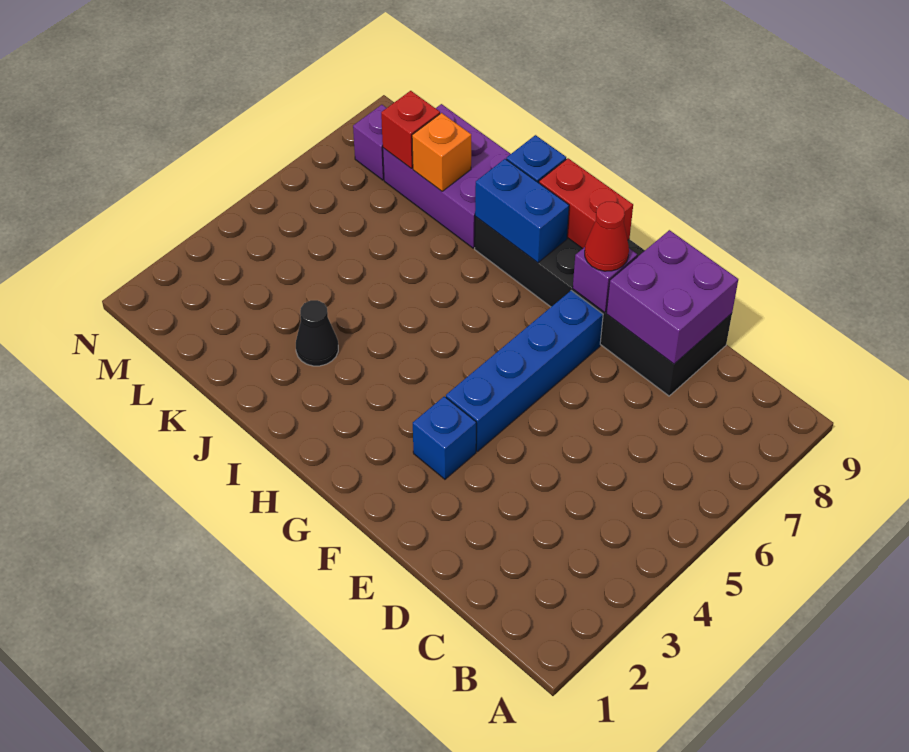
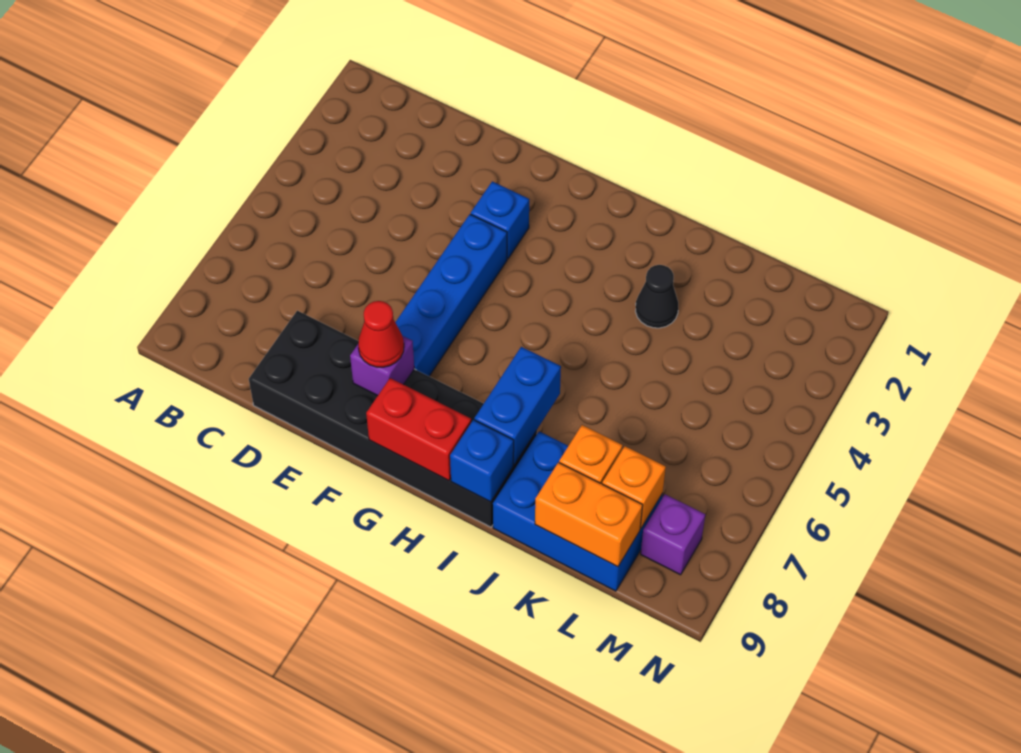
purple 2x2 brick [606,230,738,364] -> none
blue 1x2 brick [475,159,569,263] -> blue 1x2 brick turned to [474,347,561,465]
purple 2x3 brick [383,104,510,248] -> blue 2x3 brick [493,431,663,591]
none -> orange 1x2 brick [535,462,643,567]
red 1x1 brick [381,91,440,169] -> orange 1x1 brick [602,446,666,528]

